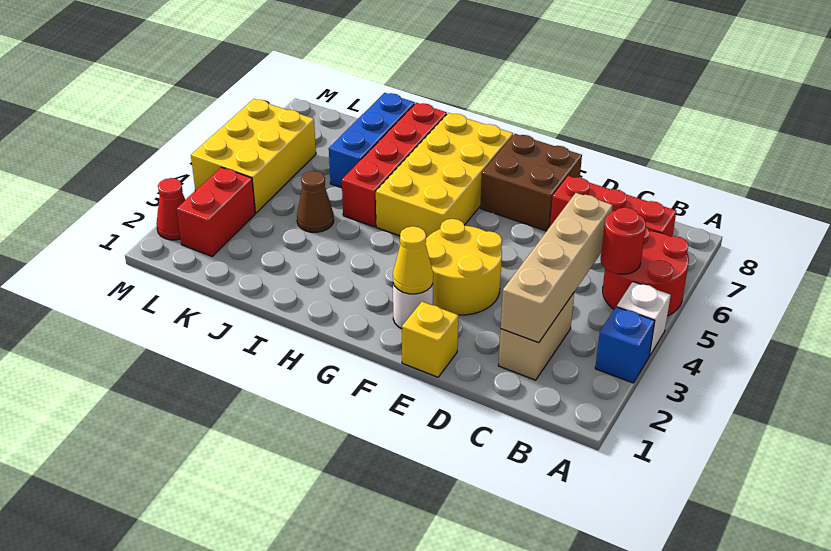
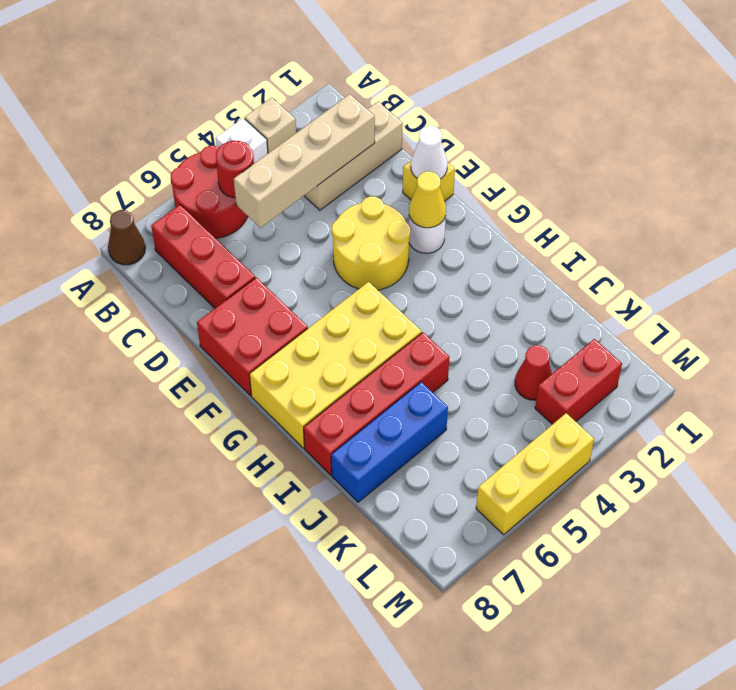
blue 1x1 brick [595,307,655,383] -> tan 1x1 brick [245,98,296,153]
tan 1x2 brick [499,293,574,380] -> tan 1x3 brick [304,102,403,210]
none -> white 1x1 cone [411,126,447,179]
brown 2x2 brick [480,134,582,231] -> red 2x2 brick [197,277,308,396]
brown 1x1 cone [297,171,334,232] -> brown 1x1 cone moved to [108,210,145,265]
yellow 2x3 brick [191,99,316,213] -> yellow 1x3 brick [476,413,594,535]
red 1x1 cone [156,178,185,240] -> red 1x1 cone moved to [515,345,552,400]

